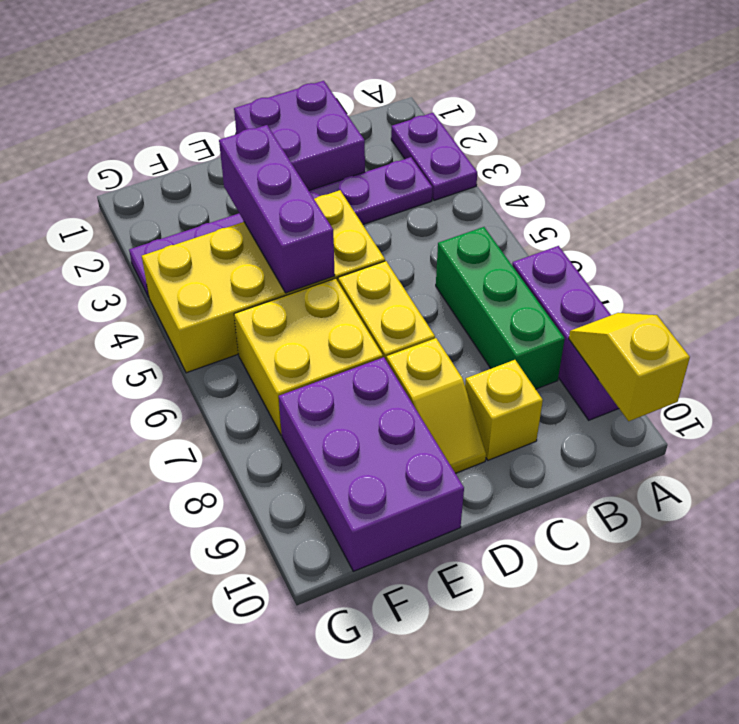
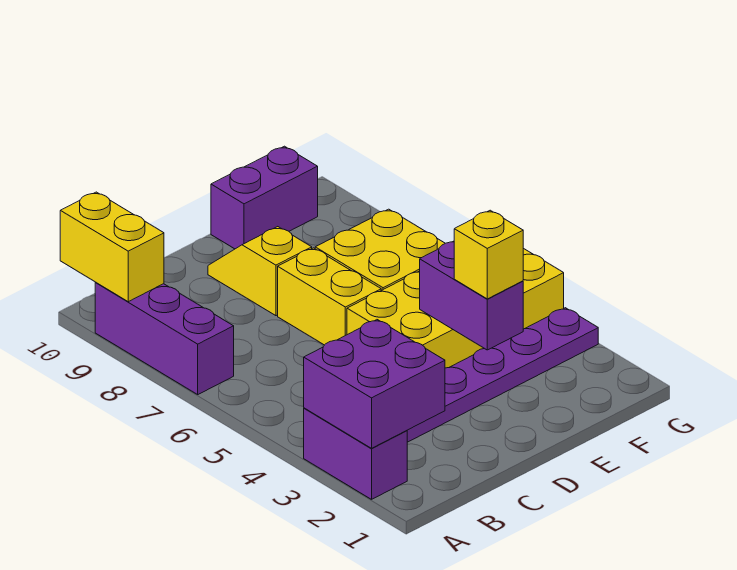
purple 1x2 plate [391,113,477,200] -> purple 1x2 brick [304,408,407,499]
yellow 1x2 slope [569,313,690,421] -> yellow 1x2 brick [60,192,164,302]
green 1x3 brick [436,227,565,389] -> none
purple 2x2 brick [234,81,365,190] -> purple 2x2 brick moved to [304,320,445,448]
yellow 1x1 brick [465,360,543,460] -> yellow 1x1 brick moved to [454,210,523,299]
purple 1x3 brick [219,125,335,293] -> purple 1x2 brick [420,241,523,350]
purple 2x3 brick [279,357,464,571] -> purple 1x2 brick [211,146,318,249]

